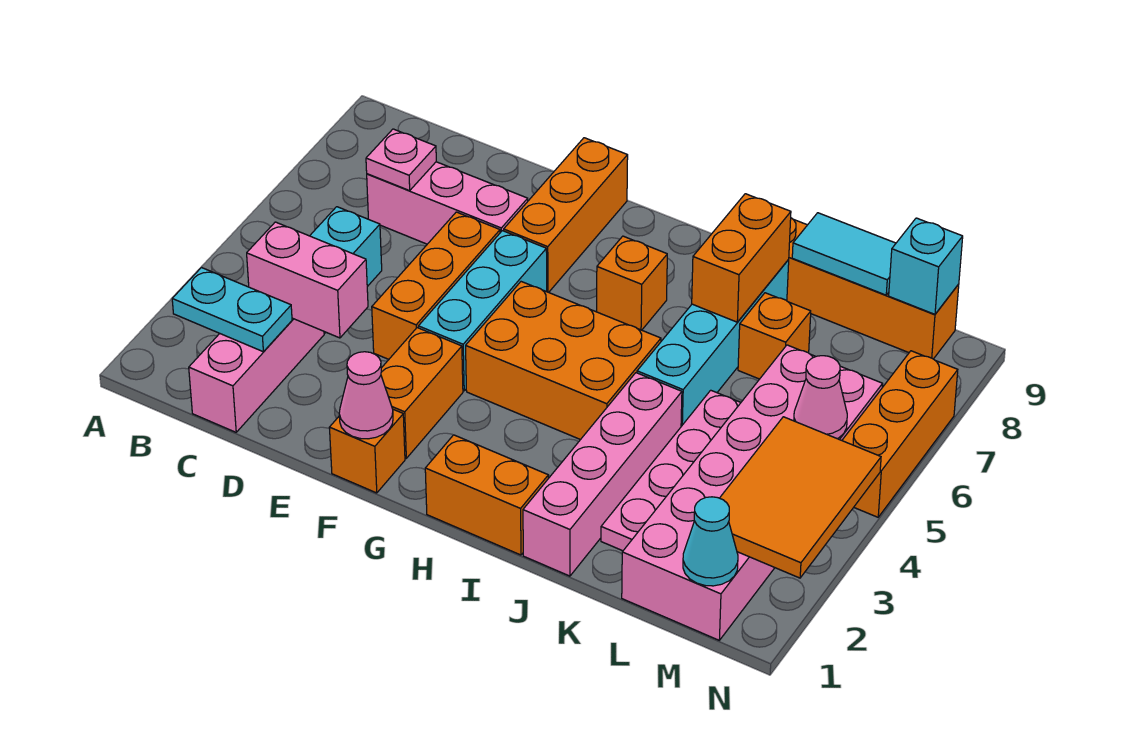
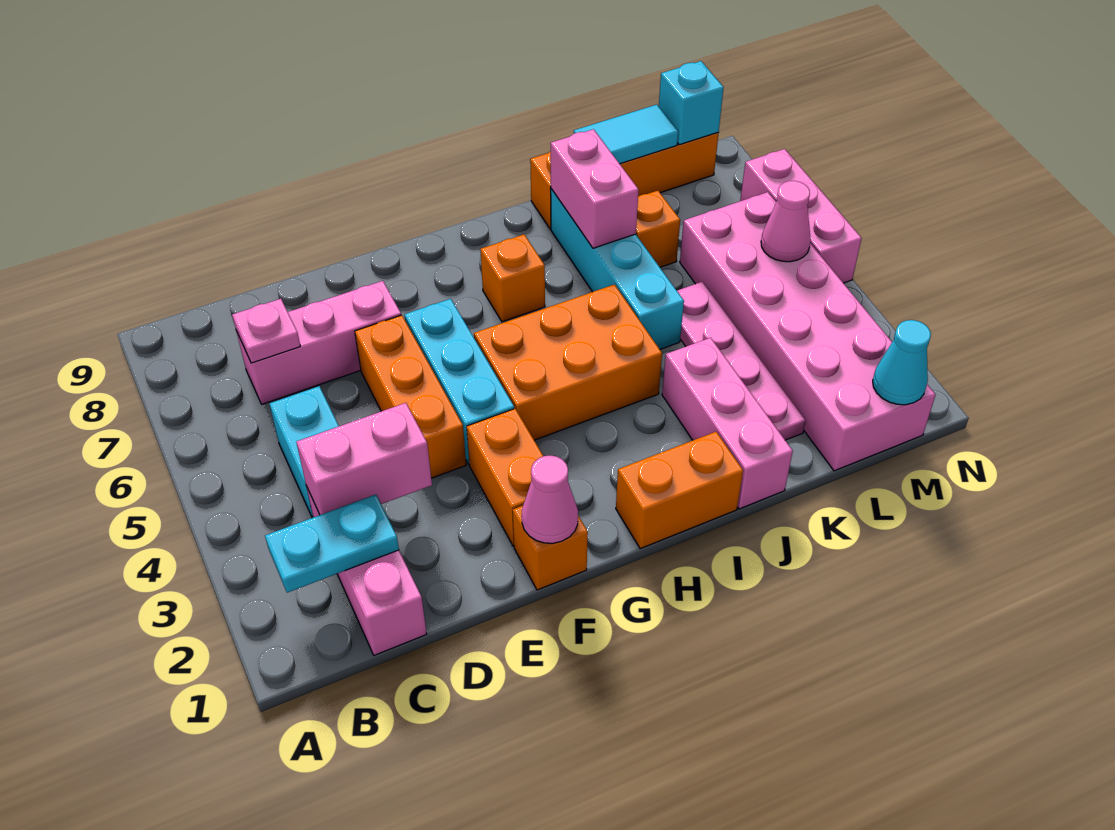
orange 1x3 brick [504,138,628,292] -> none
pink 1x4 brick [523,373,682,576] -> pink 1x3 brick [662,338,793,509]
orange 1x2 brick [692,194,791,322] -> pink 1x2 brick [551,129,639,248]
orange 2x3 tile [720,417,881,578] -> none
orange 1x3 brick [842,351,958,517] -> pink 1x3 brick [740,149,862,283]

